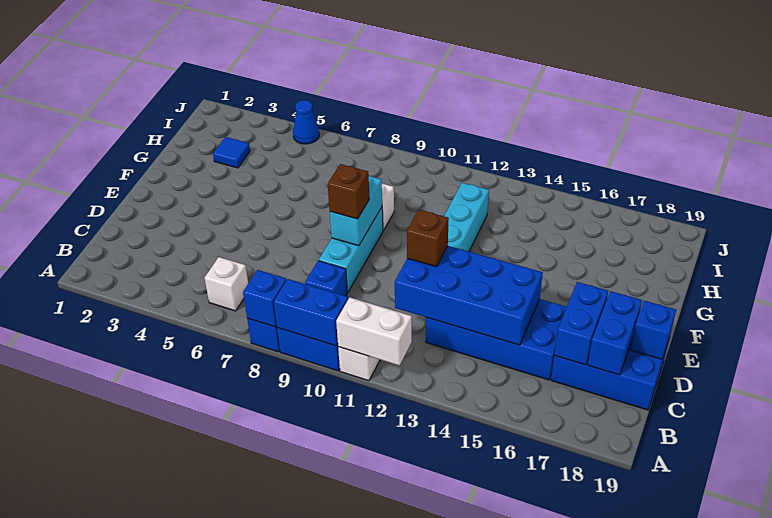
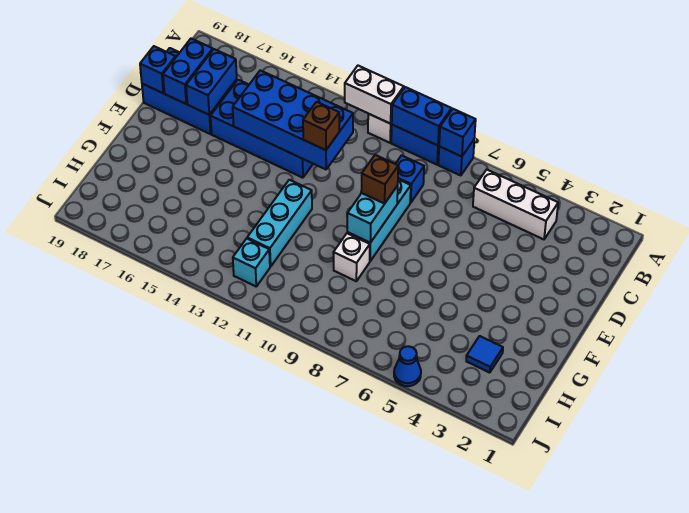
white 1x1 brick [204,257,248,311] -> white 1x3 brick [473,170,558,239]
none -> cyan 1x1 brick [233,238,270,286]

